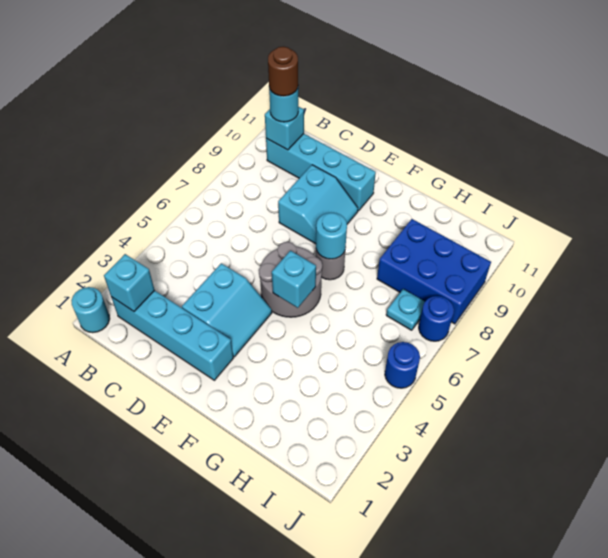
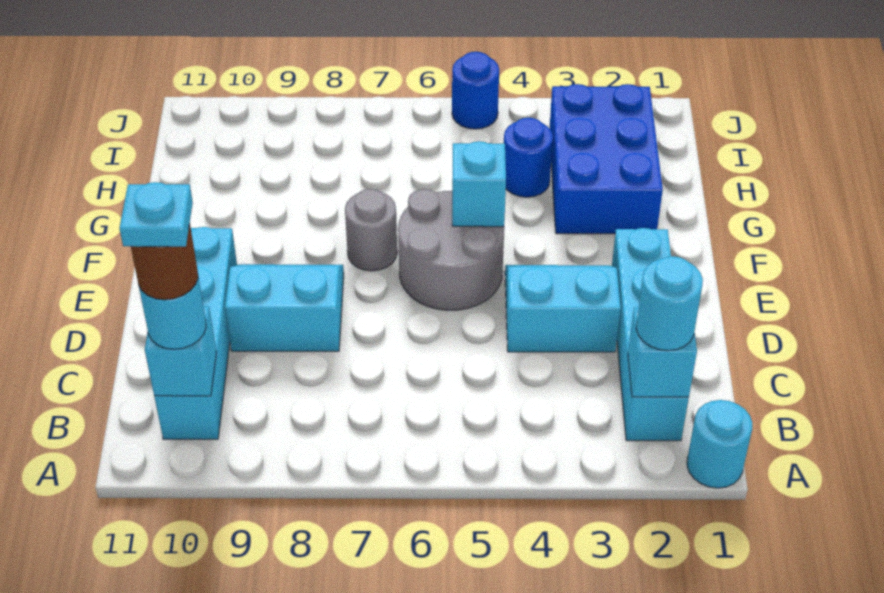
cyan 1x1 round brick [316,213,347,259] -> cyan 1x1 round brick moved to [636,256,703,351]
blue 2x3 brick [377,219,491,324] -> blue 2x3 brick moved to [550,84,663,234]
cyan 1x1 plate [386,289,425,330] -> cyan 1x1 plate moved to [119,182,193,247]
blue 1x1 round brick [419,296,454,341] -> blue 1x1 round brick moved to [504,118,553,197]

